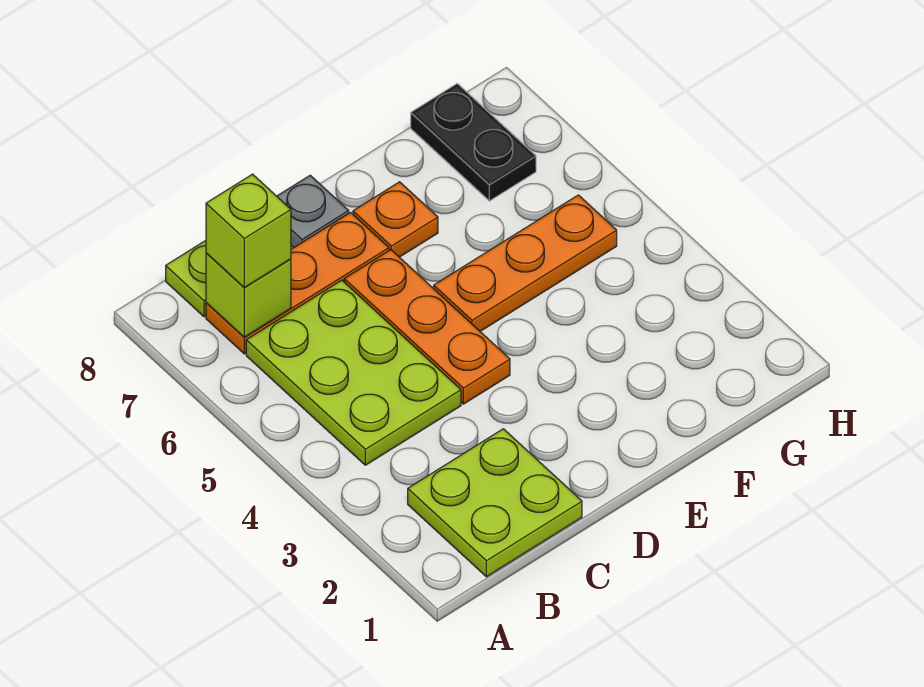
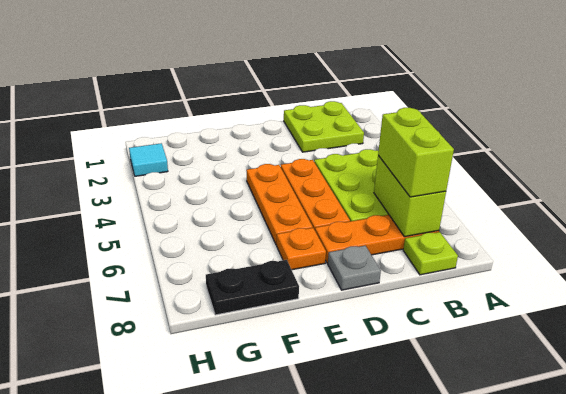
lime 1x1 brick [206,253,291,337] -> lime 1x2 brick [374,156,446,237]
lime 1x1 brick [206,174,291,287] -> lime 1x2 brick [378,108,454,197]
orange 1x3 plate [434,195,617,331] -> orange 1x3 plate turned to [246,164,313,245]
black 1x2 plate [411,84,536,201] -> black 1x2 plate turned to [206,260,299,315]
none -> cyan 1x1 tile [129,143,168,176]

